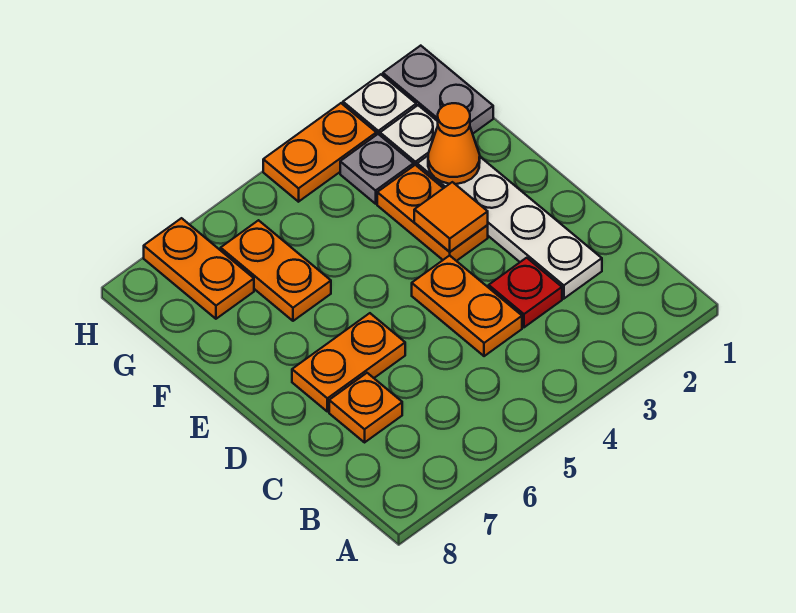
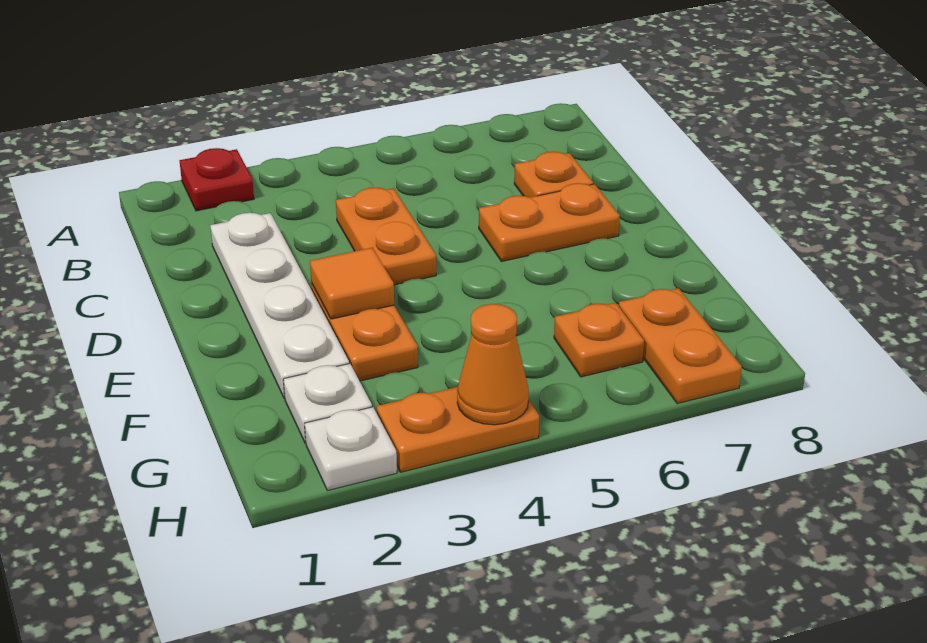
red 1x1 plate [489,258,562,327] -> red 1x1 plate moved to [180,148,254,211]
orange 1x1 cone [428,103,480,184] -> orange 1x1 cone moved to [457,304,529,425]
orange 1x2 plate [221,220,331,321] -> orange 1x1 plate [554,303,644,377]
grey 1x2 plate [383,46,493,134] -> none
grey 1x1 plate [340,134,414,204] -> none

